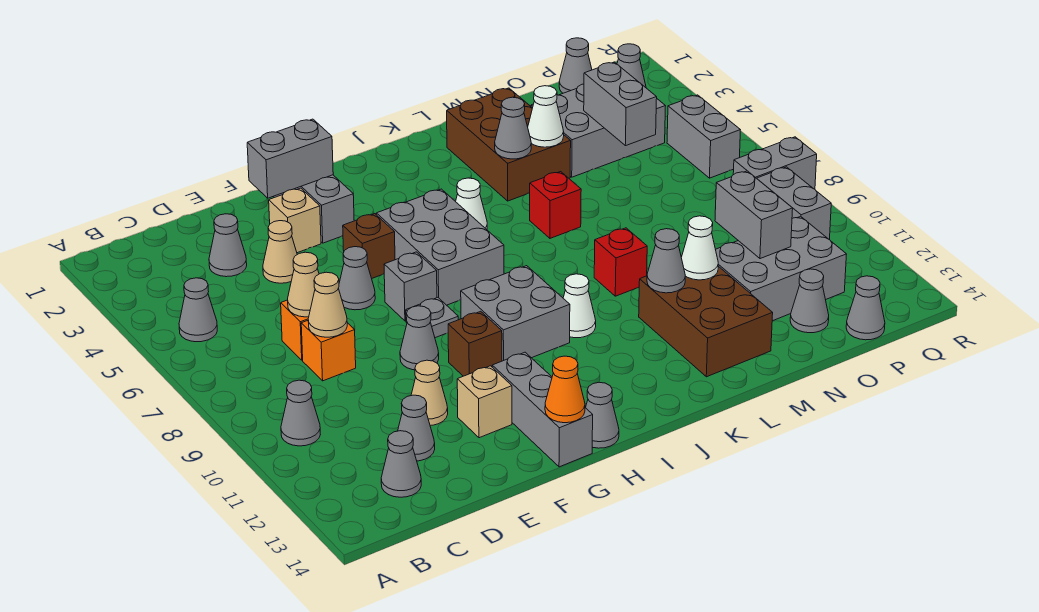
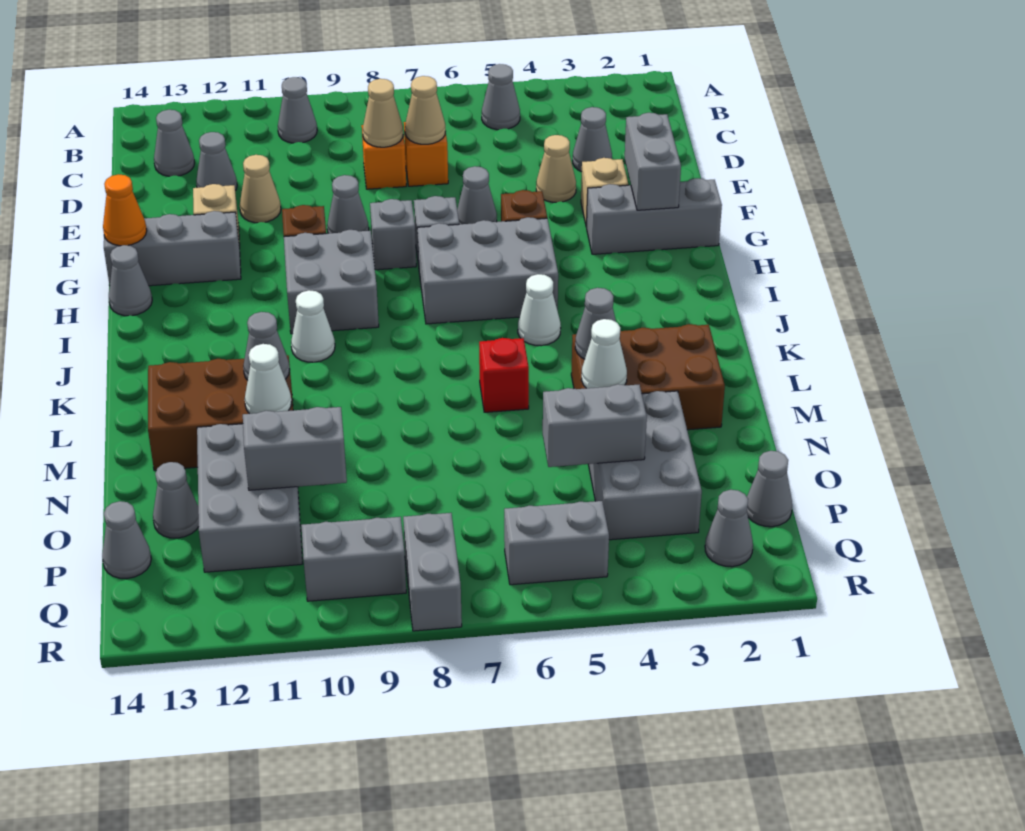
grey 1x1 plate [406,298,458,338] -> grey 1x1 brick [370,199,416,270]
red 1x1 brick [594,228,647,296] -> none

